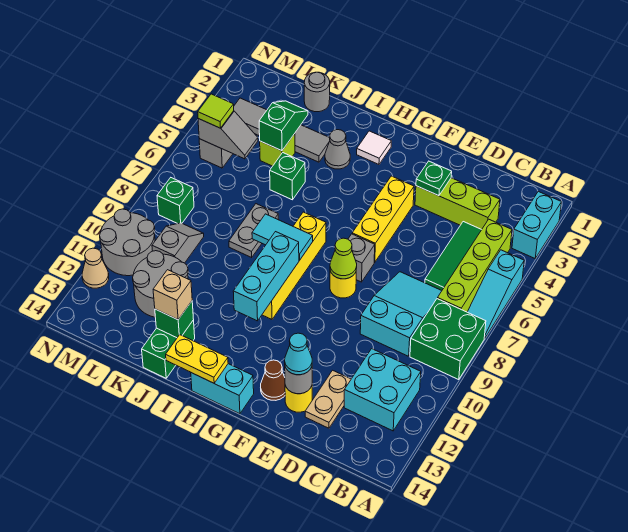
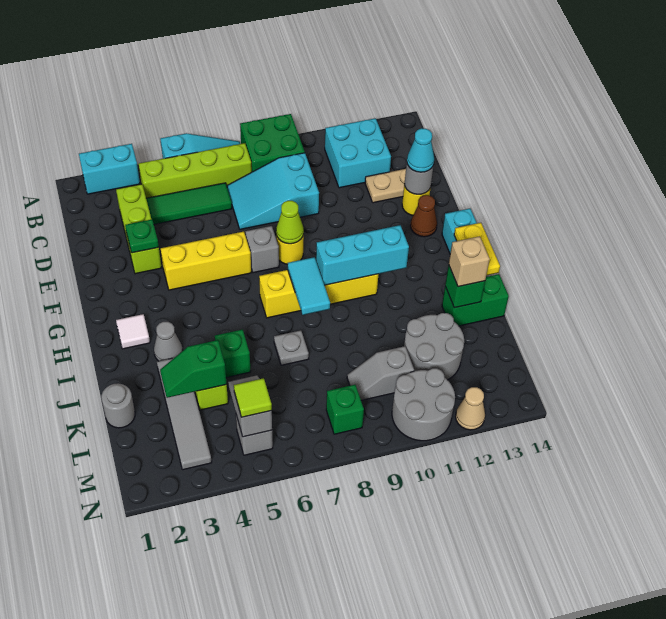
grey 1x2 plate [229,204,278,257] -> grey 1x1 plate [274,330,309,365]

